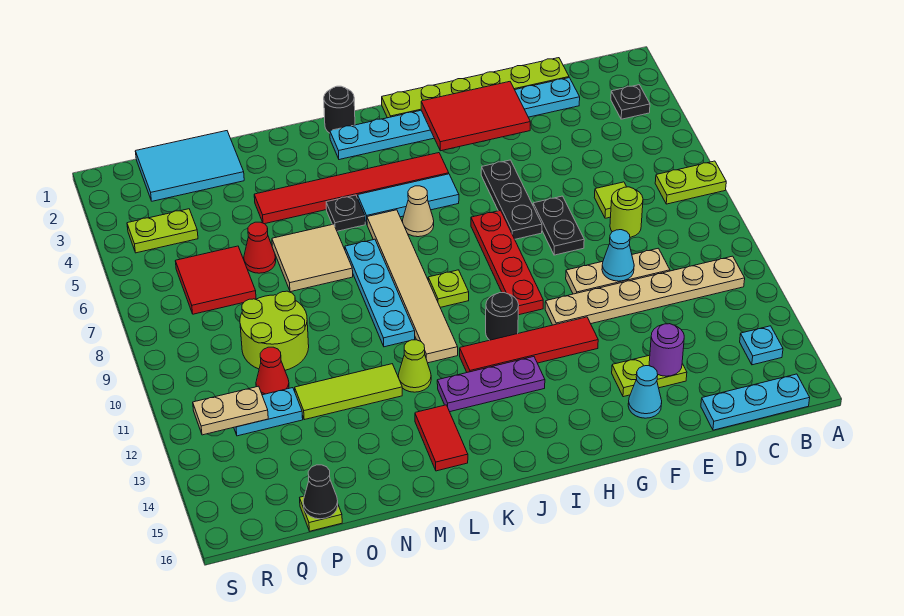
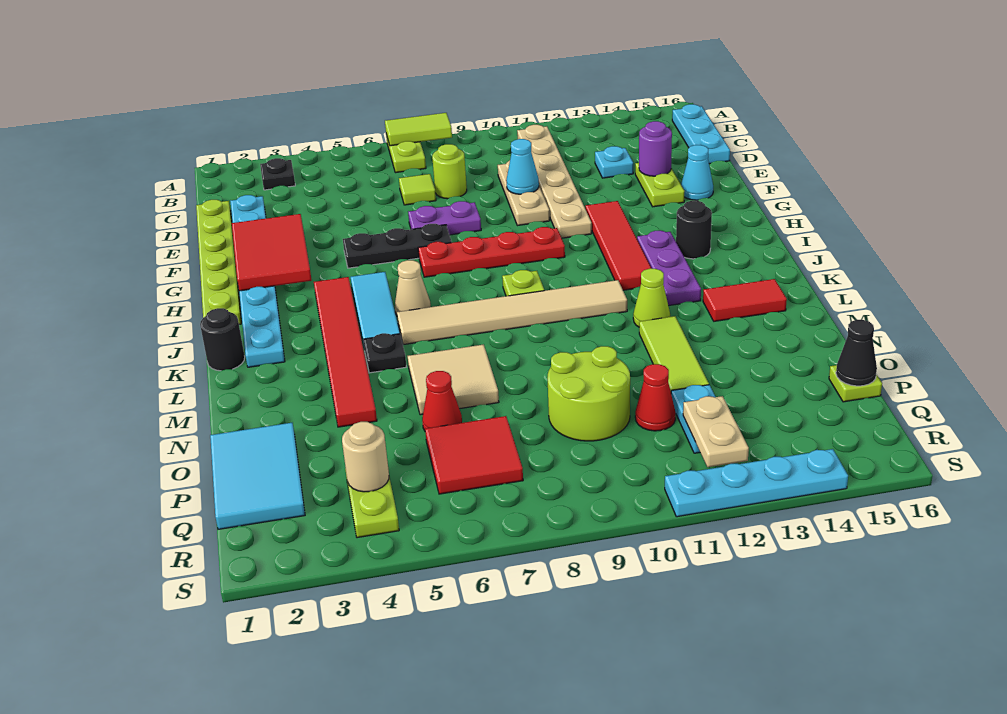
none -> lime 1x2 tile [385,113,452,146]
cyan 1x1 plate [740,326,783,365] -> cyan 1x1 plate moved to [595,146,633,178]
black 1x2 plate [533,196,584,255] -> purple 1x2 plate [408,201,481,235]
black 1x1 round brick [486,293,518,340] -> black 1x1 round brick moved to [676,201,712,259]
cyan 1x4 plate [345,239,415,347] -> cyan 1x4 plate moved to [665,449,848,517]
none -> tan 1x1 round brick [342,422,389,492]

